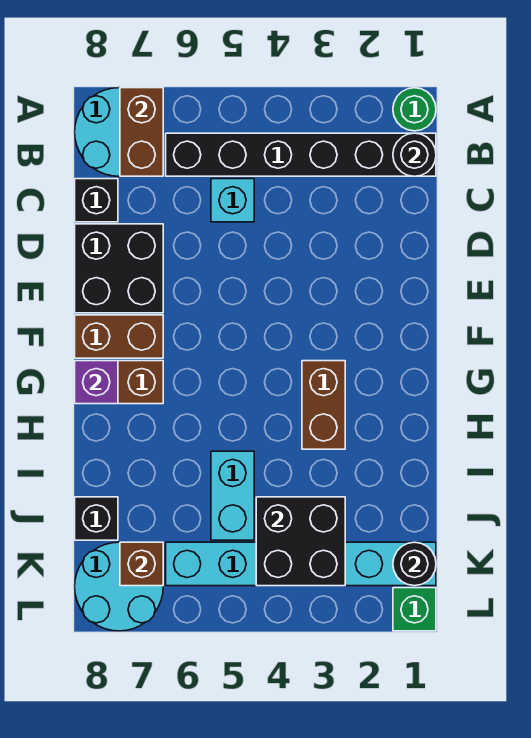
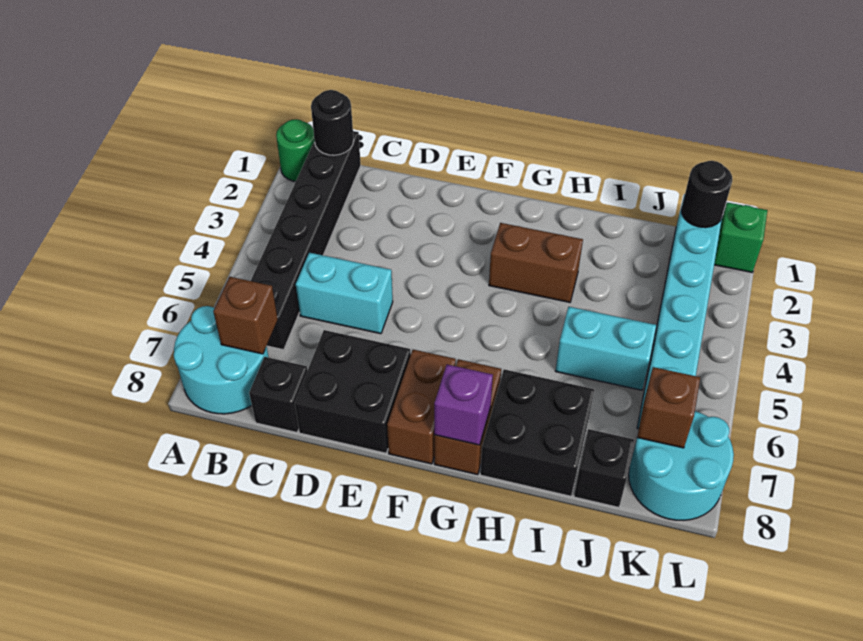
brown 1x2 brick [120,88,163,176] -> brown 1x1 brick [213,277,278,354]
cyan 1x1 brick [211,179,254,222] -> cyan 1x2 brick [296,253,393,334]
black 2x2 brick [256,497,345,586] -> black 2x2 brick moved to [480,369,595,496]

